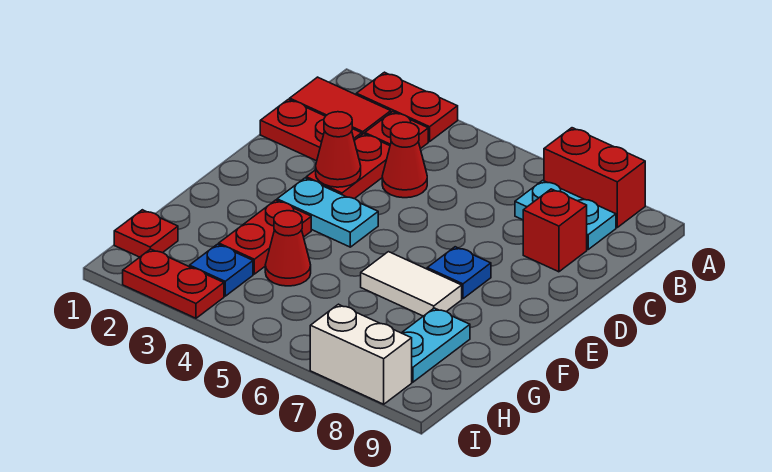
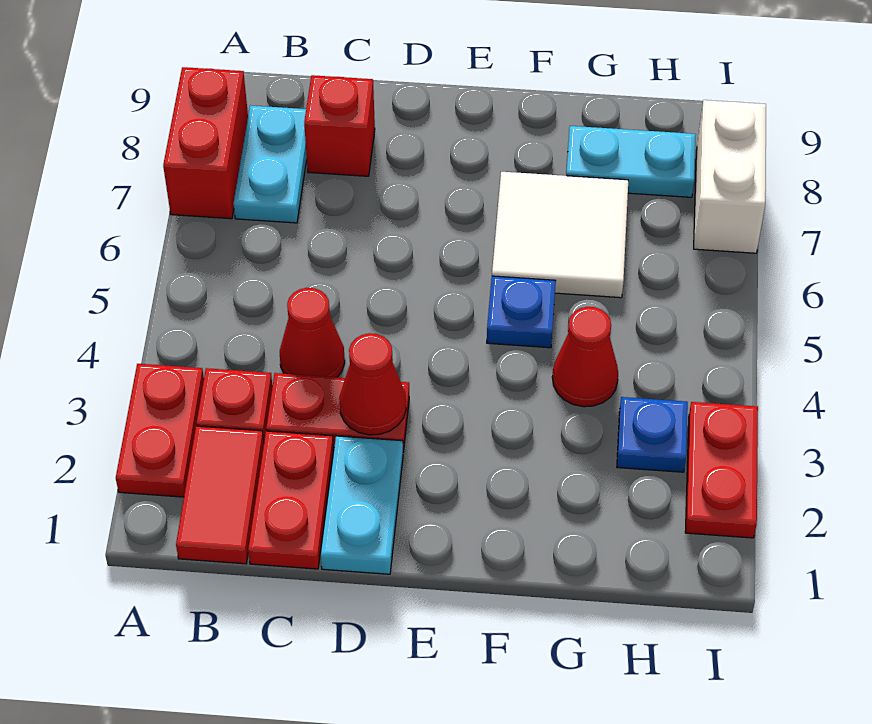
cyan 1x2 plate [277,178,378,247] -> cyan 1x2 plate moved to [321,436,403,574]
blue 1x1 plate [427,247,491,299] -> blue 1x1 plate moved to [487,276,556,348]
red 1x2 plate [219,200,311,274] -> none
white 1x2 tile [361,252,462,316] -> white 2x2 tile [492,172,628,298]
red 1x1 plate [114,210,178,257] -> none

